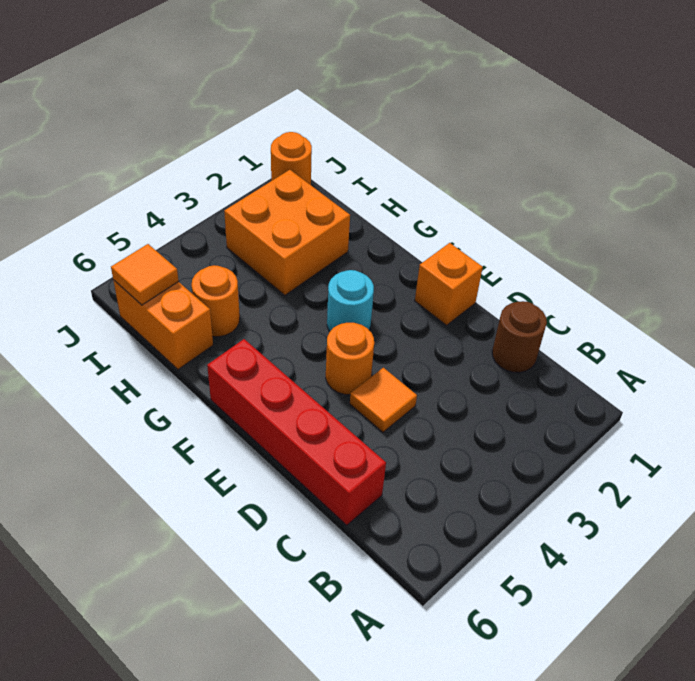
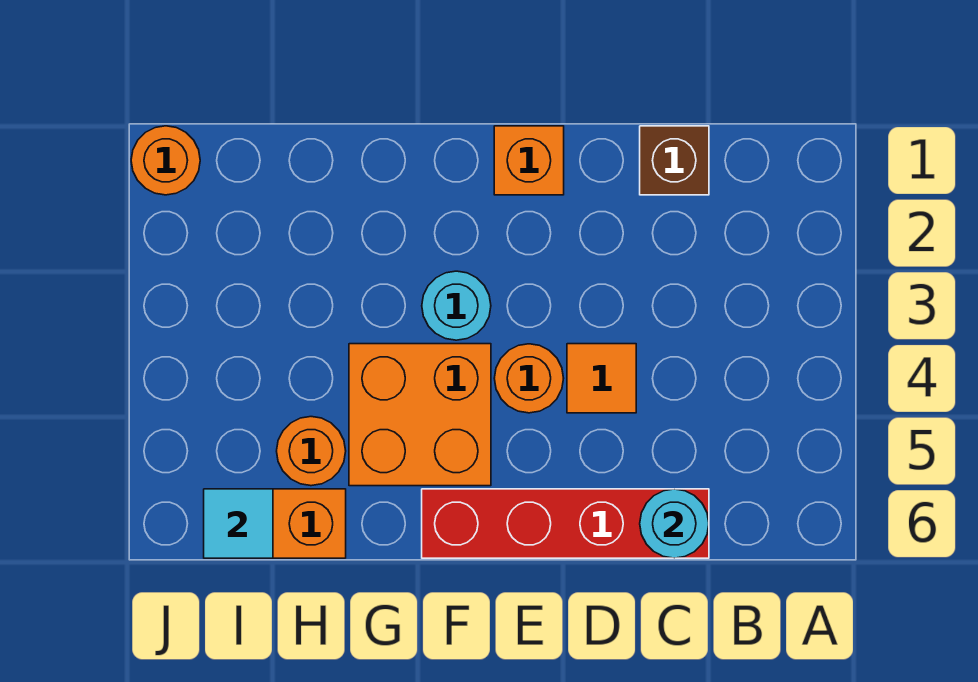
brown 1x1 round brick [492,301,547,373] -> brown 1x1 brick [640,126,709,195]
none -> cyan 1x1 round brick [640,489,709,558]
orange 2x2 brick [224,170,350,295] -> orange 2x2 brick moved to [349,344,491,486]
orange 1x1 tile [111,244,179,305] -> cyan 1x1 tile [204,489,273,558]

